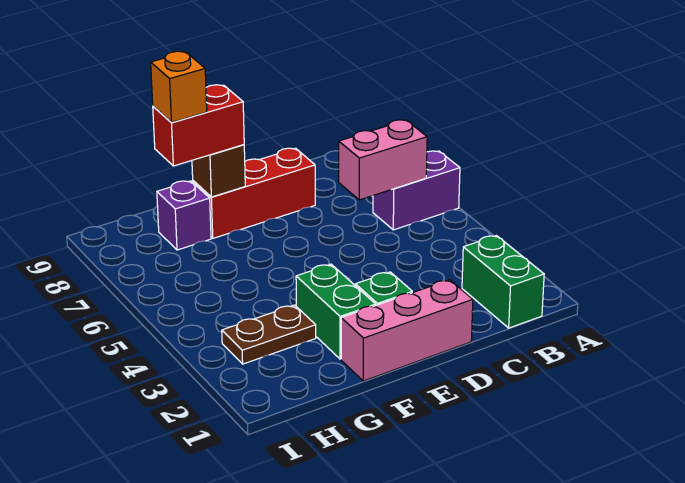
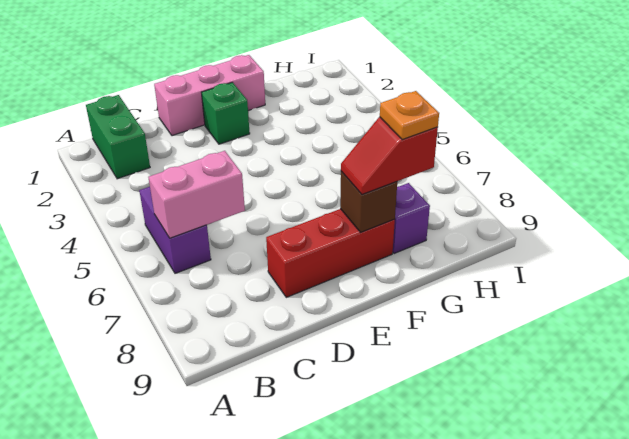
purple 1x2 brick [373,151,460,230] -> purple 1x2 brick turned to [139,187,211,273]
green 1x2 brick [296,264,376,359] -> none
red 1x2 brick [153,85,244,166] -> red 1x2 slope [341,117,438,195]
brown 1x2 plate [222,305,316,364] -> none
orange 1x1 brick [151,51,207,123] -> orange 1x1 plate [380,91,439,140]

